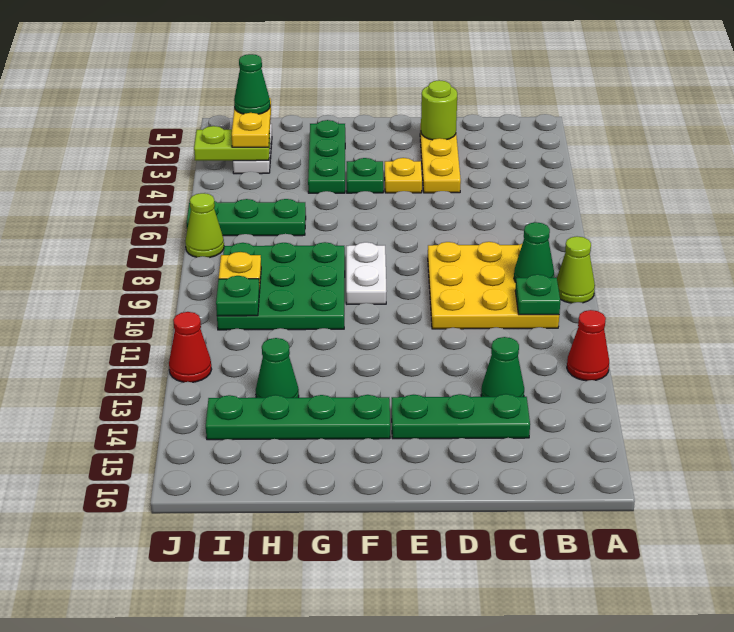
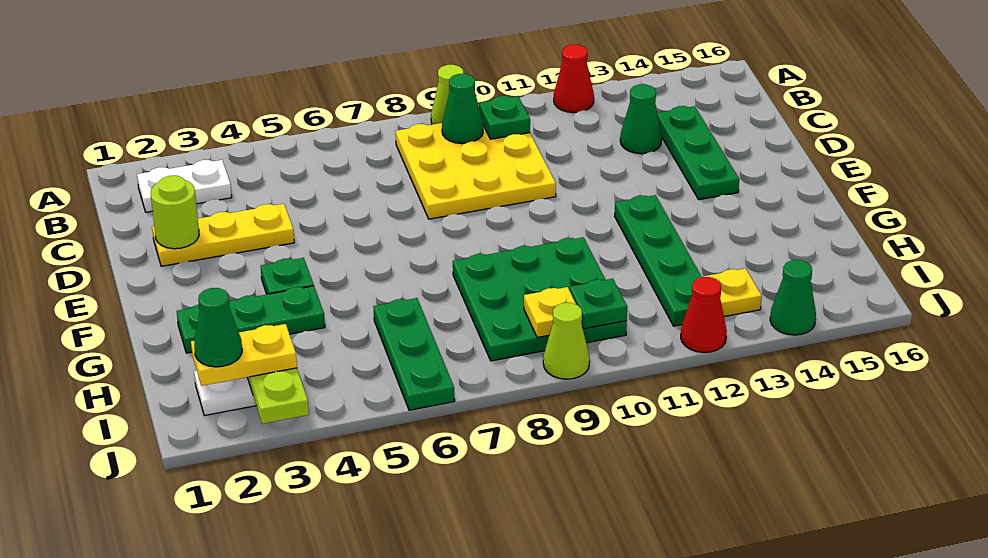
yellow 1x1 plate [385,158,422,193] -> yellow 1x1 plate moved to [704,269,762,317]
white 1x2 plate [346,242,387,304] -> white 1x2 plate moved to [137,160,232,212]
green 1x4 plate [206,395,390,440] -> green 1x4 plate moved to [615,195,702,326]
green 1x1 cone [256,338,299,398] -> green 1x1 cone moved to [770,260,816,335]
lime 1x1 cone [185,193,224,258] -> lime 1x1 cone moved to [543,303,590,379]

